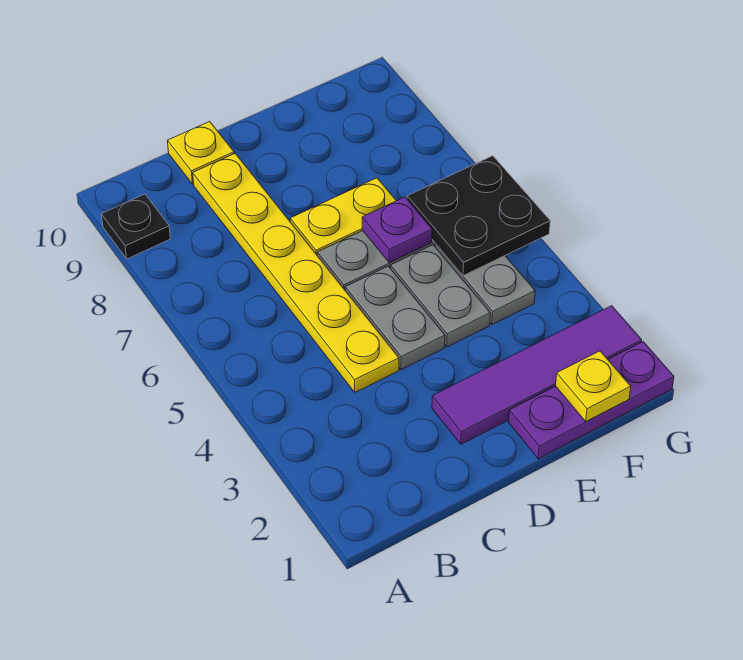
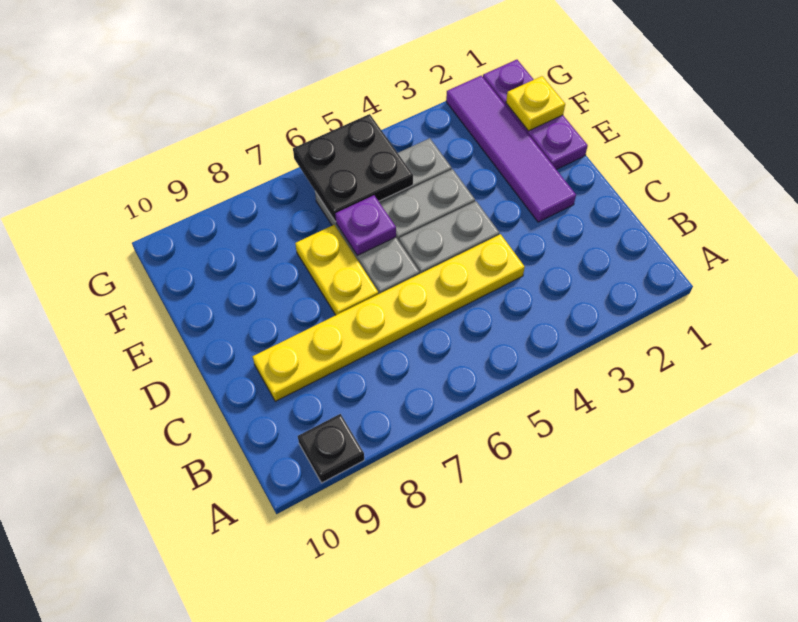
yellow 1x1 plate [168,122,234,184] -> none

